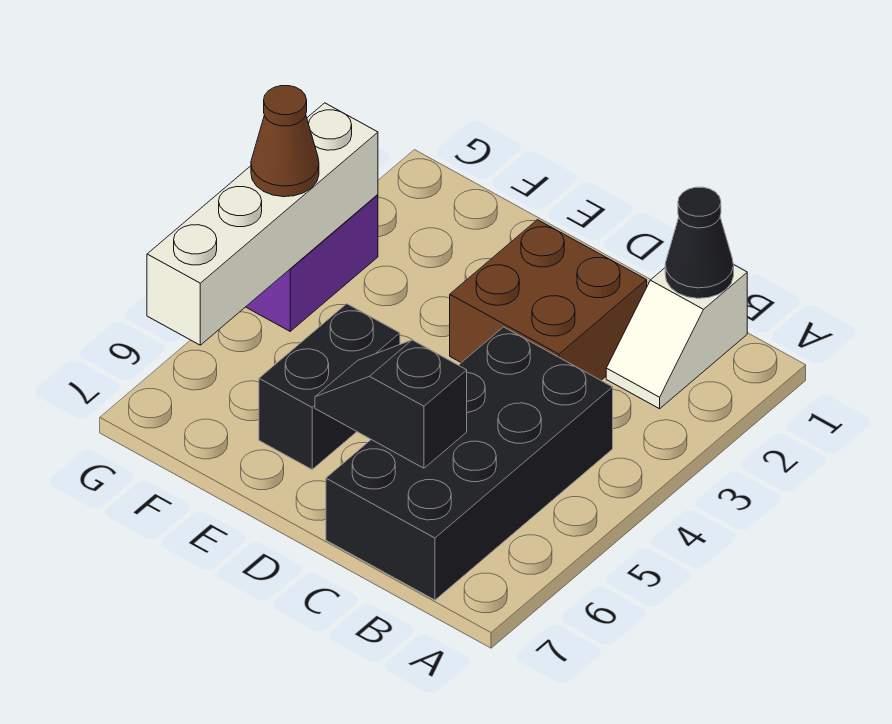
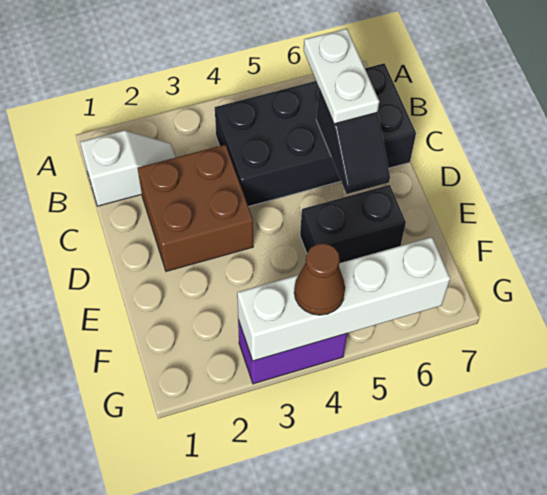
black 1x1 cone [665,187,734,298] -> none
none -> white 1x2 plate [304,28,379,124]

